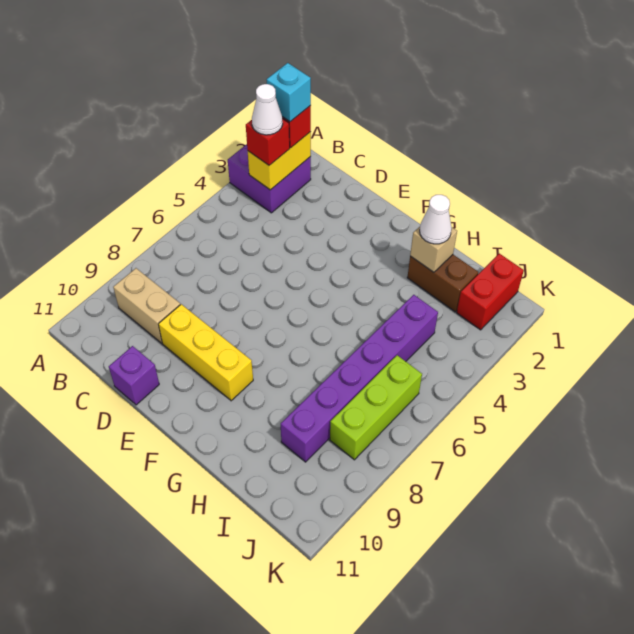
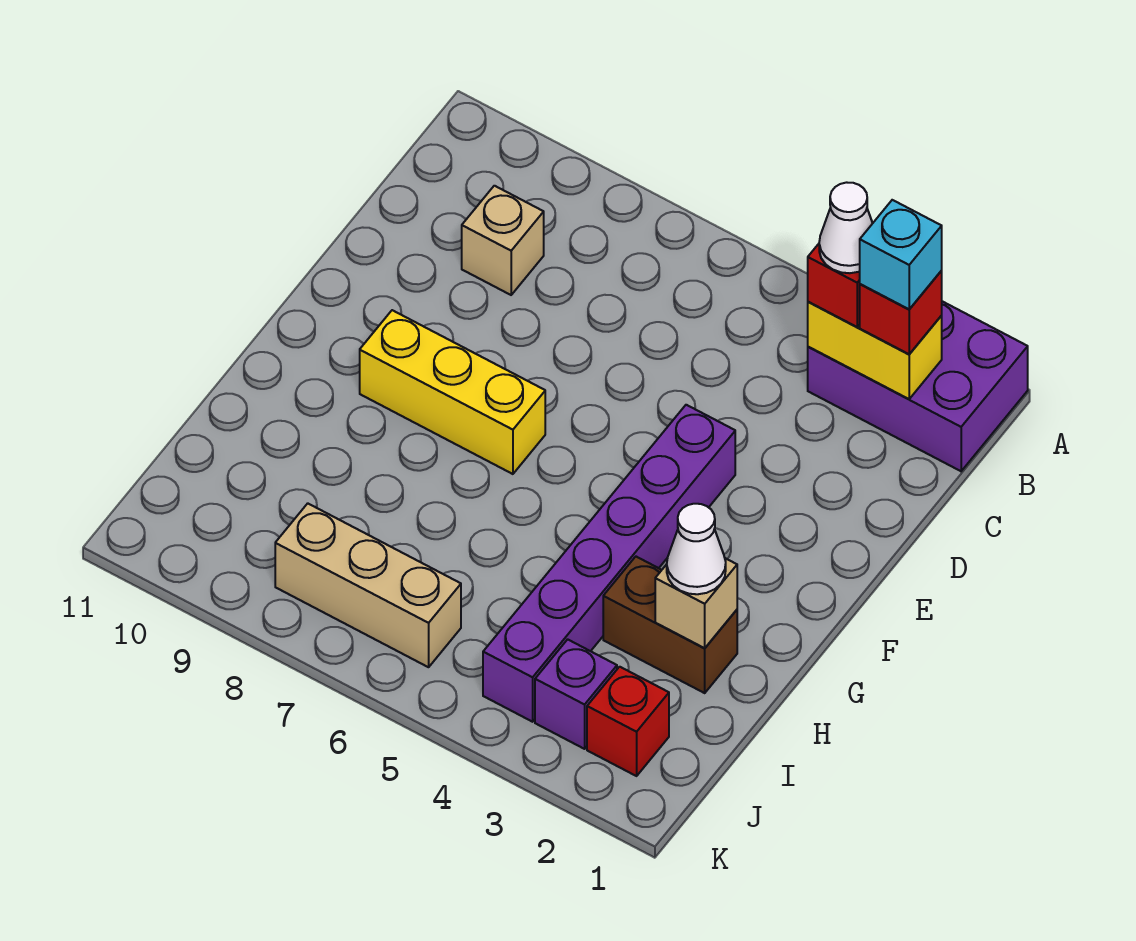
purple 2x2 brick [228,144,311,213] -> purple 2x3 brick [808,301,1028,471]
tan 1x2 brick [113,268,180,343] -> tan 1x1 brick [462,186,544,295]
yellow 1x3 brick [159,304,253,401] -> yellow 1x3 brick turned to [360,310,545,474]
purple 1x1 brick [109,346,159,405] -> purple 1x1 brick moved to [535,639,617,749]
brown 1x2 brick [407,255,478,312] -> brown 1x2 brick turned to [603,557,737,693]
purple 1x6 brick [281,295,438,462] -> purple 1x6 brick turned to [483,405,735,722]
red 1x2 brick [457,254,524,330] -> red 1x1 brick [587,667,669,776]
lime 1x3 brick [330,355,422,460] -> tan 1x3 brick [275,503,461,667]

